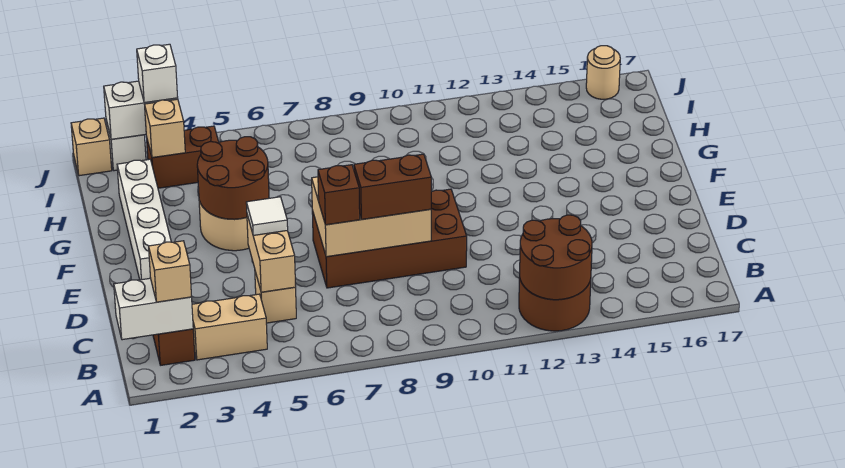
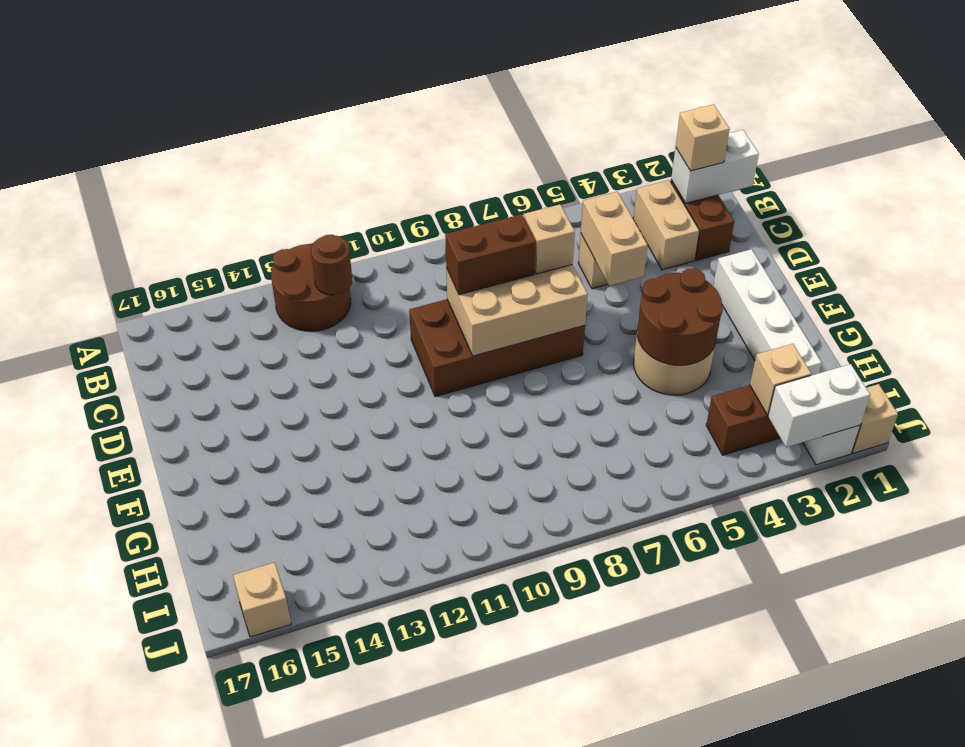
brown 2x2 round brick [520,215,592,300] -> brown 1x1 round brick [311,235,352,295]
tan 1x2 brick [192,294,267,360] -> tan 1x2 brick turned to [633,180,699,270]
white 1x1 tile [246,197,288,235] -> none
brown 1x1 brick [318,165,360,225] -> tan 1x1 brick [524,204,575,274]
white 1x1 brick [137,44,178,103] -> none
tan 1x1 round brick [586,46,620,99] -> tan 1x1 brick [233,563,291,637]

